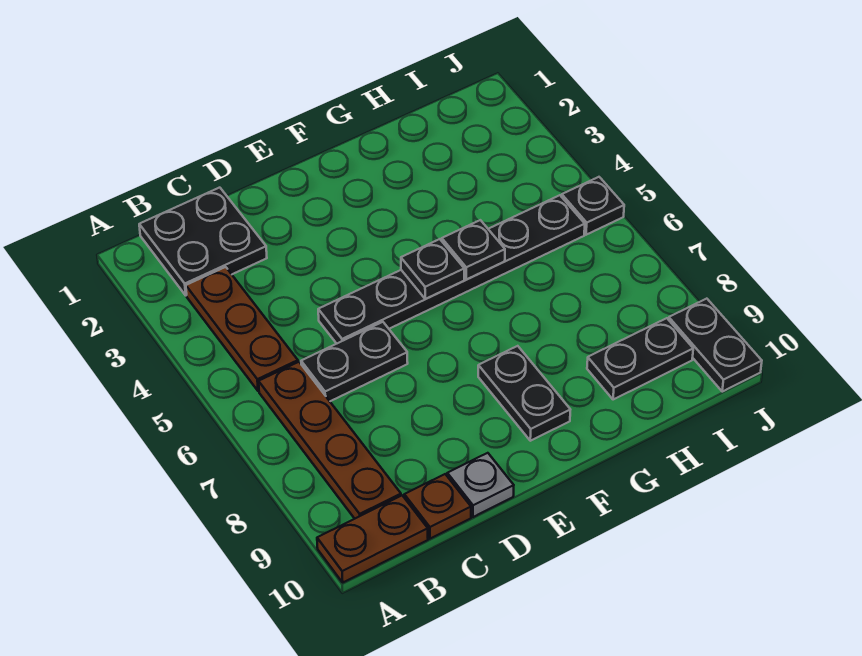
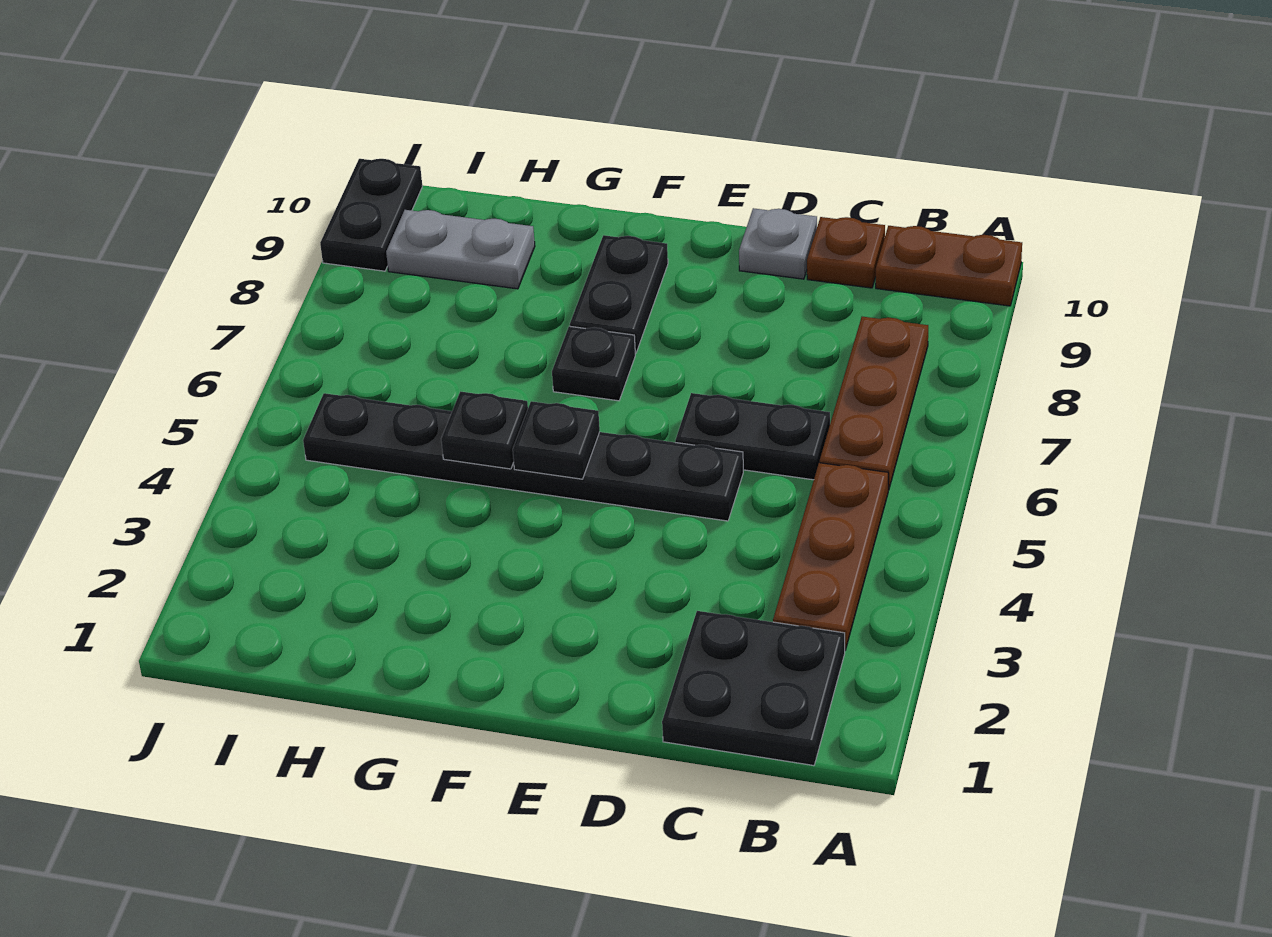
brown 1x4 plate [259,362,401,519] -> brown 1x3 plate [820,317,928,490]
black 1x2 plate [587,318,693,400] -> grey 1x2 plate [386,210,535,289]
black 1x1 plate [562,177,624,235] -> black 1x1 plate moved to [552,326,635,401]

